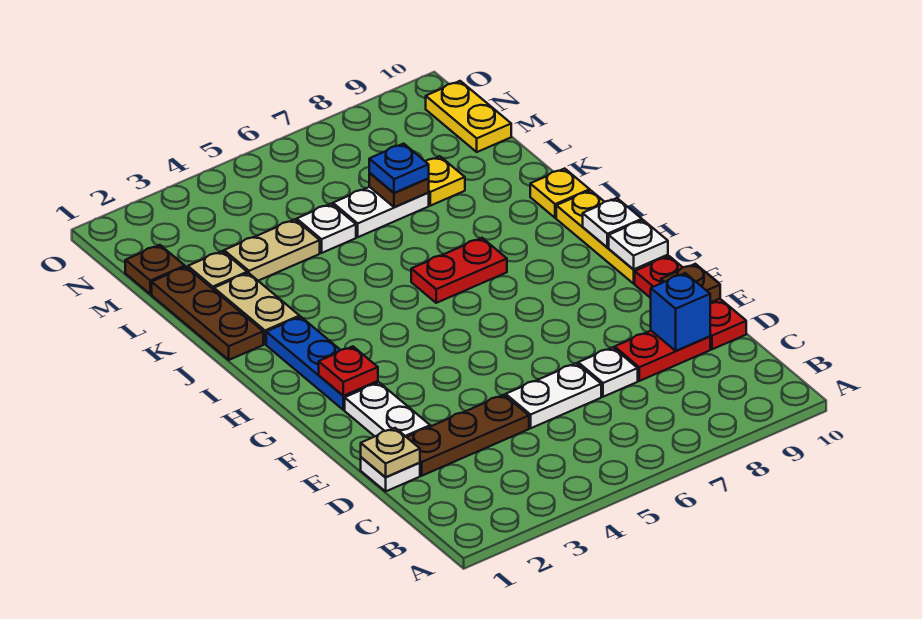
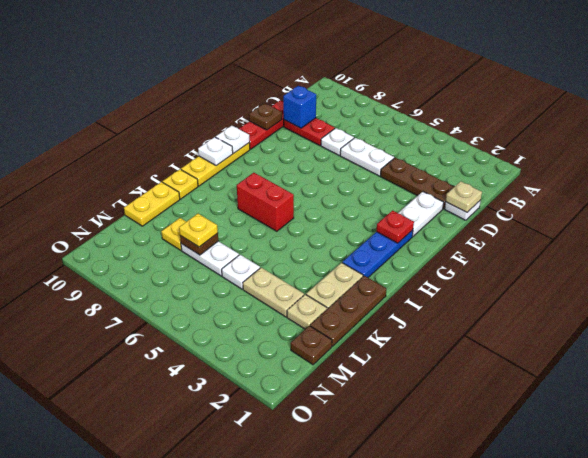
red 1x2 plate [411,238,507,303] -> red 1x2 brick [237,173,294,231]
blue 1x1 plate [369,144,429,193] -> yellow 1x1 plate [179,214,218,247]
yellow 1x2 plate [426,81,511,152] -> yellow 1x2 plate moved to [124,182,180,226]

